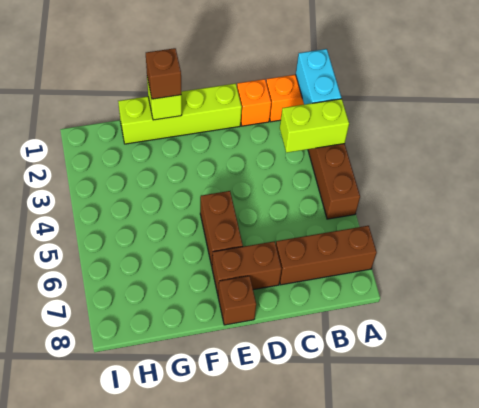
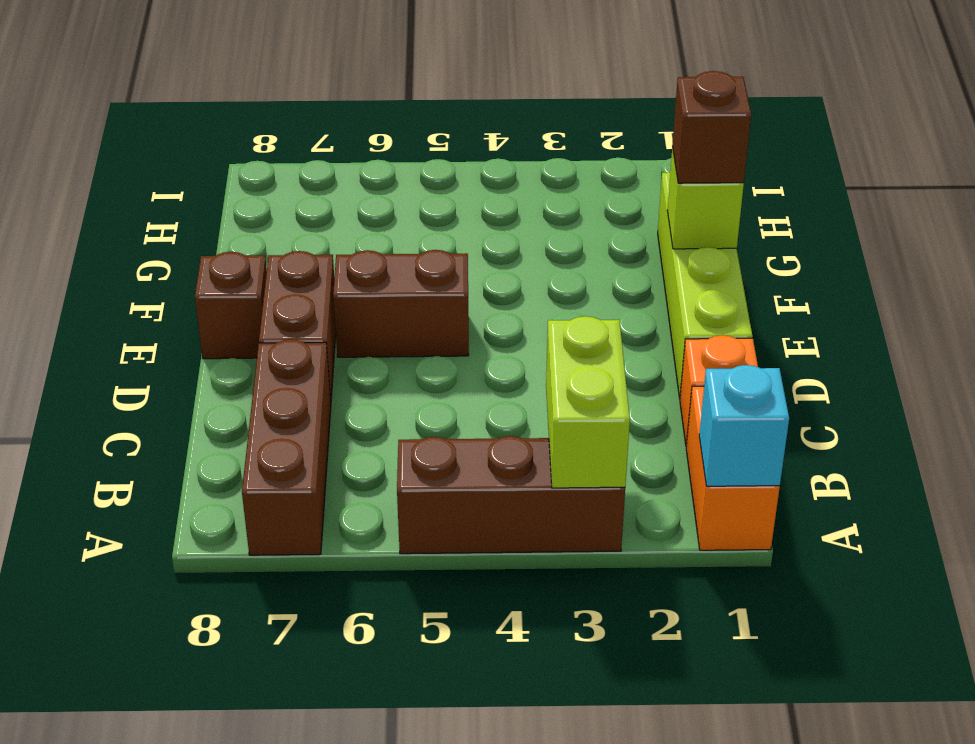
cyan 1x2 brick [296,49,341,104] -> cyan 1x1 brick [699,365,789,486]

